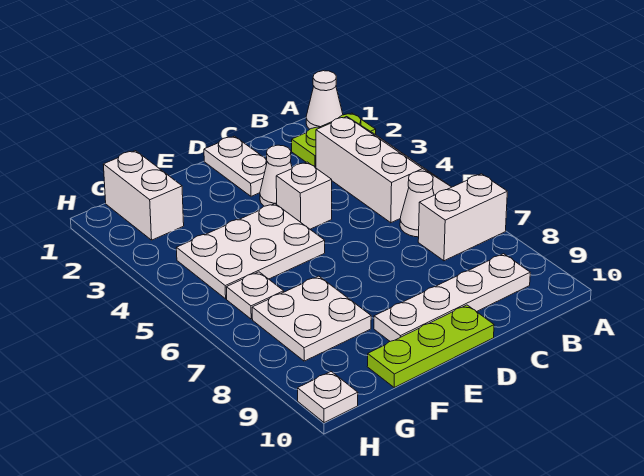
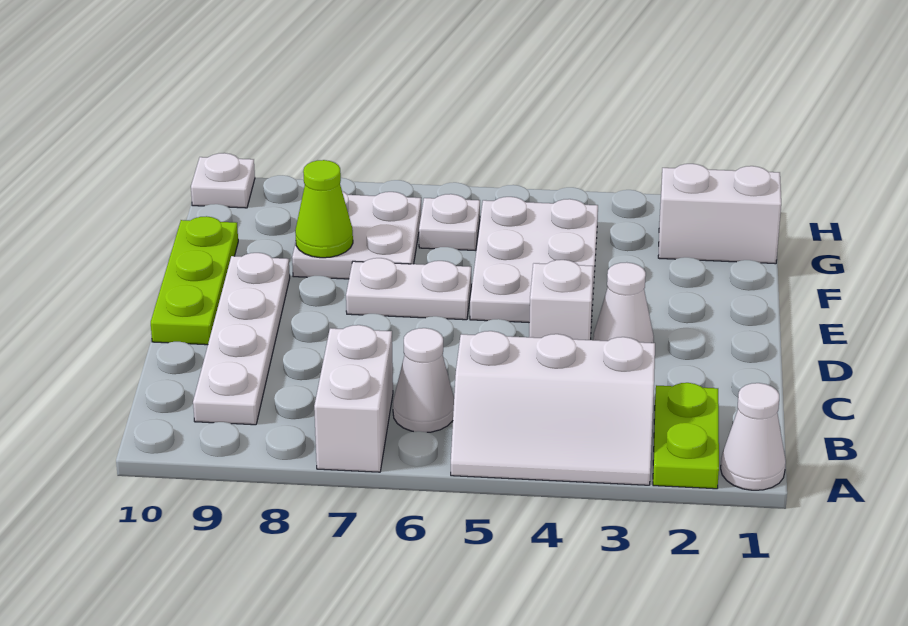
white 1x2 plate [204,136,267,196] -> white 1x2 plate moved to [346,258,471,320]
none -> lime 1x1 cone [295,160,353,258]

